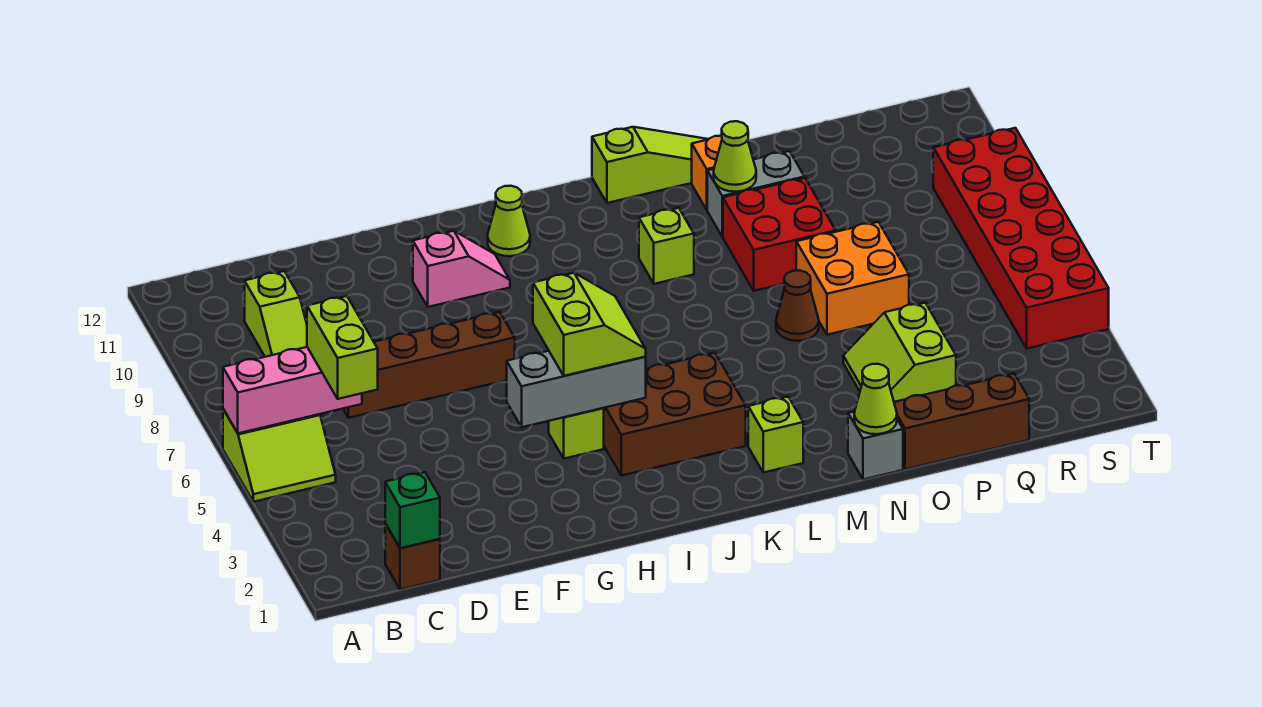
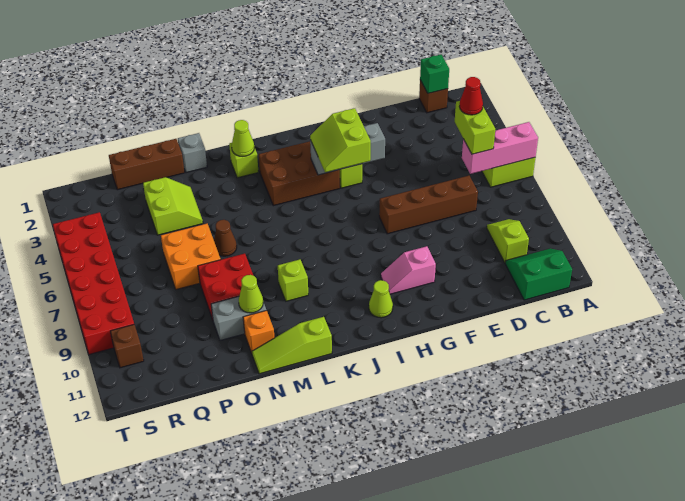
none -> green 2x2 slope [505,249,572,300]
none -> red 1x1 cone [459,77,483,115]
lime 1x1 cone [854,364,897,434] -> lime 1x1 cone moved to [232,120,254,156]
none -> brown 1x1 brick [110,324,144,368]

